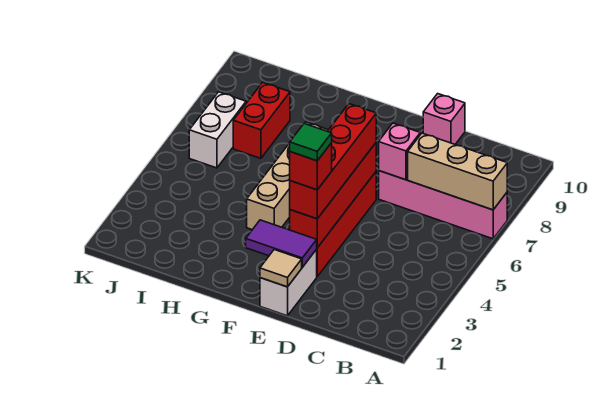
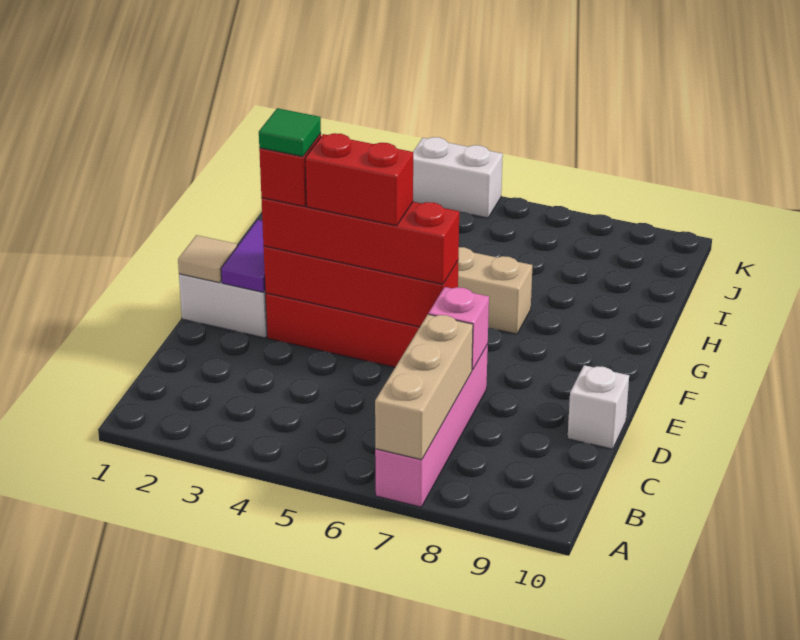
pink 1x1 brick [423,94,465,144] -> white 1x1 brick [568,365,629,449]
red 1x2 brick [233,82,290,158] -> red 1x2 brick moved to [305,133,413,226]
white 1x2 brick [189,92,246,168] -> white 1x2 brick moved to [413,137,503,218]

